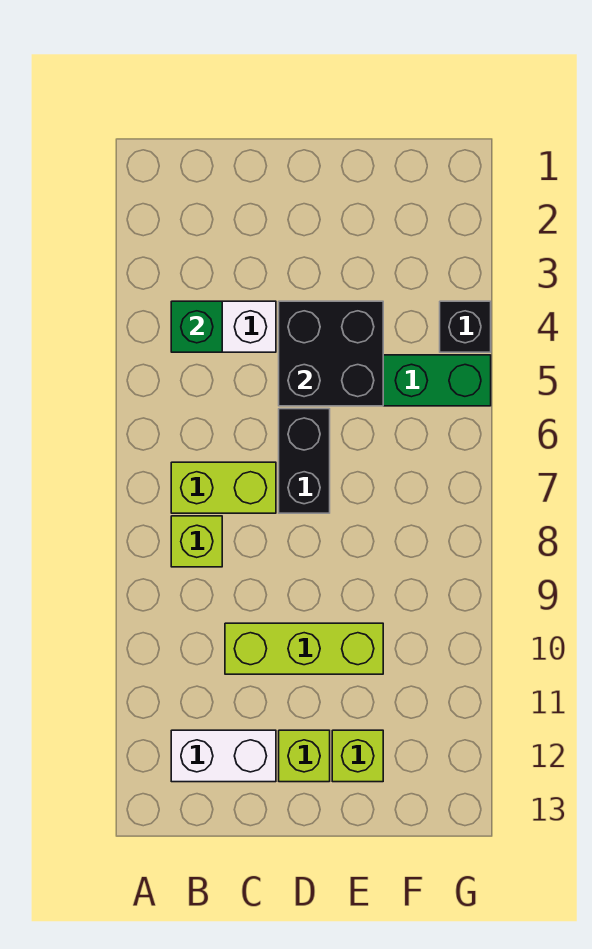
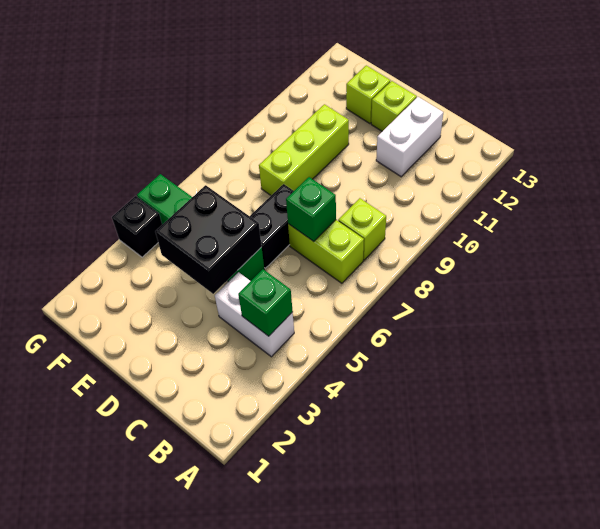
white 1x2 brick [171,730,276,782] -> white 1x2 brick turned to [376,97,443,177]
none -> green 1x1 brick [286,177,336,241]
lime 1x3 brick [225,623,383,674] -> lime 1x3 brick turned to [259,104,349,195]

